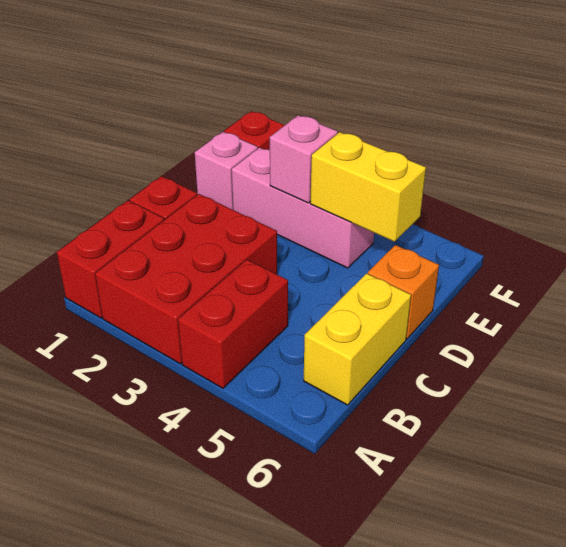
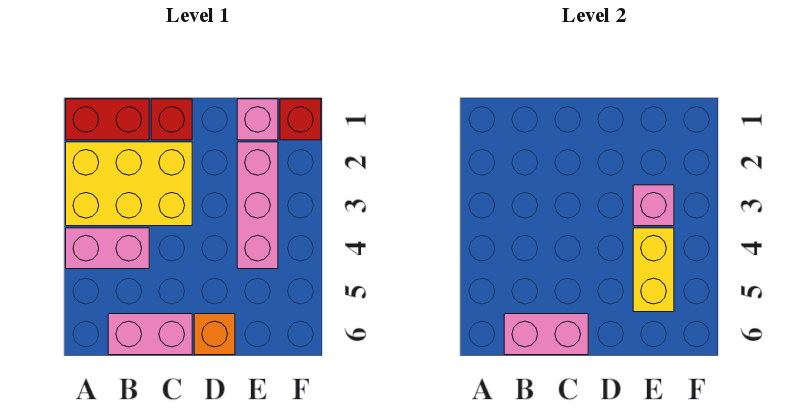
red 2x3 brick [95,194,277,364] -> yellow 2x3 brick [66,142,192,226]
red 1x2 brick [178,260,288,388] -> pink 1x2 brick [66,228,149,269]
yellow 1x2 brick [304,273,411,405] -> pink 1x2 brick [108,314,192,355]
none -> pink 1x2 brick [504,314,588,355]

